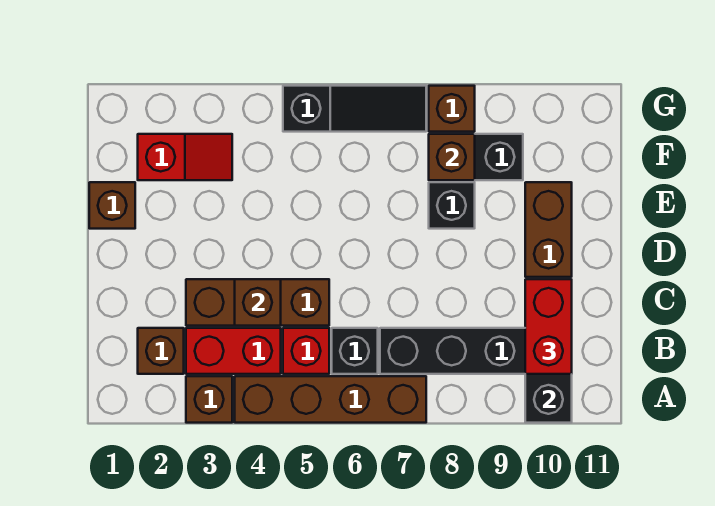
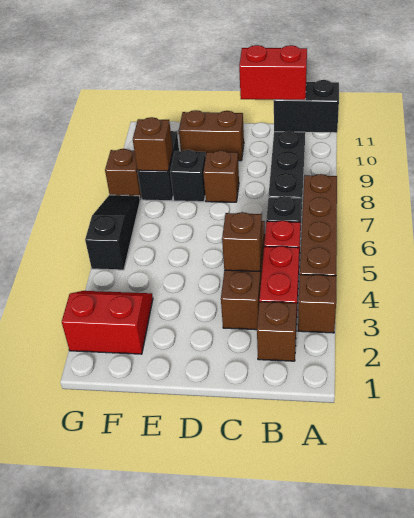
brown 1x1 brick [89,182,135,229] -> brown 1x1 brick moved to [203,150,239,202]
red 1x2 slope [138,134,232,180] -> red 2x2 slope [62,291,153,354]

